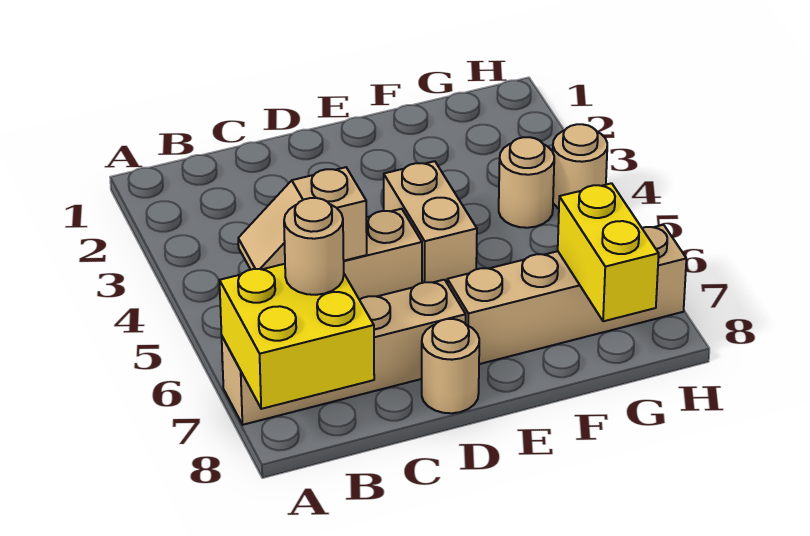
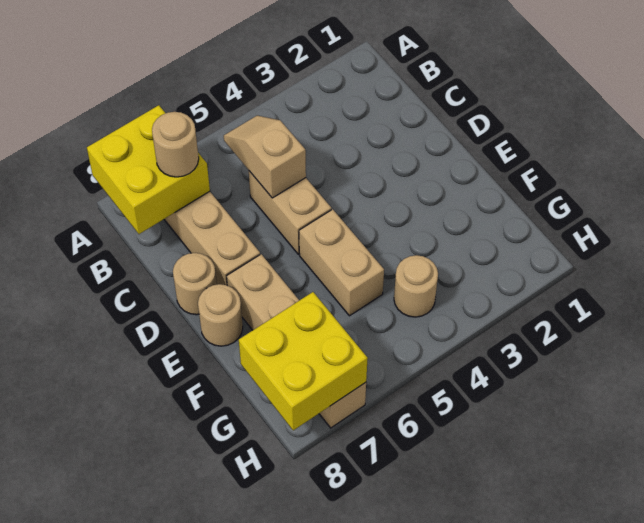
tan 1x2 brick [384,161,477,283] -> tan 1x2 brick turned to [299,209,384,316]
yellow 1x2 brick [558,183,659,321] -> yellow 2x2 brick [239,292,368,430]
tan 1x1 round brick [553,124,607,209] -> tan 1x1 round brick moved to [198,284,243,346]

